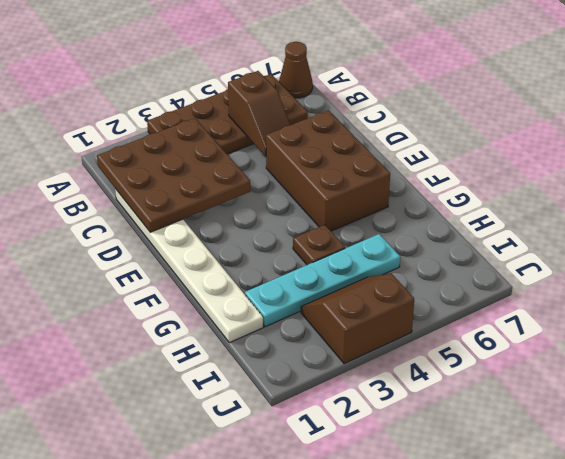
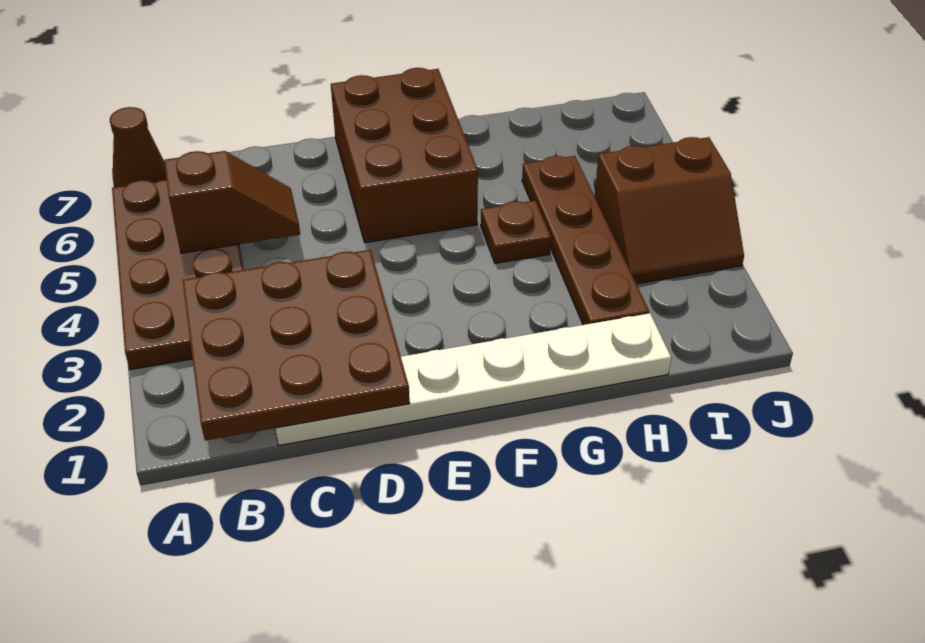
brown 2x3 brick [266,110,390,231] -> brown 2x3 brick turned to [331,68,478,243]
cyan 1x4 plate [245,234,400,327] -> brown 1x4 plate [522,156,649,325]
brown 2x2 slope [301,274,414,364] -> brown 2x2 slope turned to [595,137,744,284]

